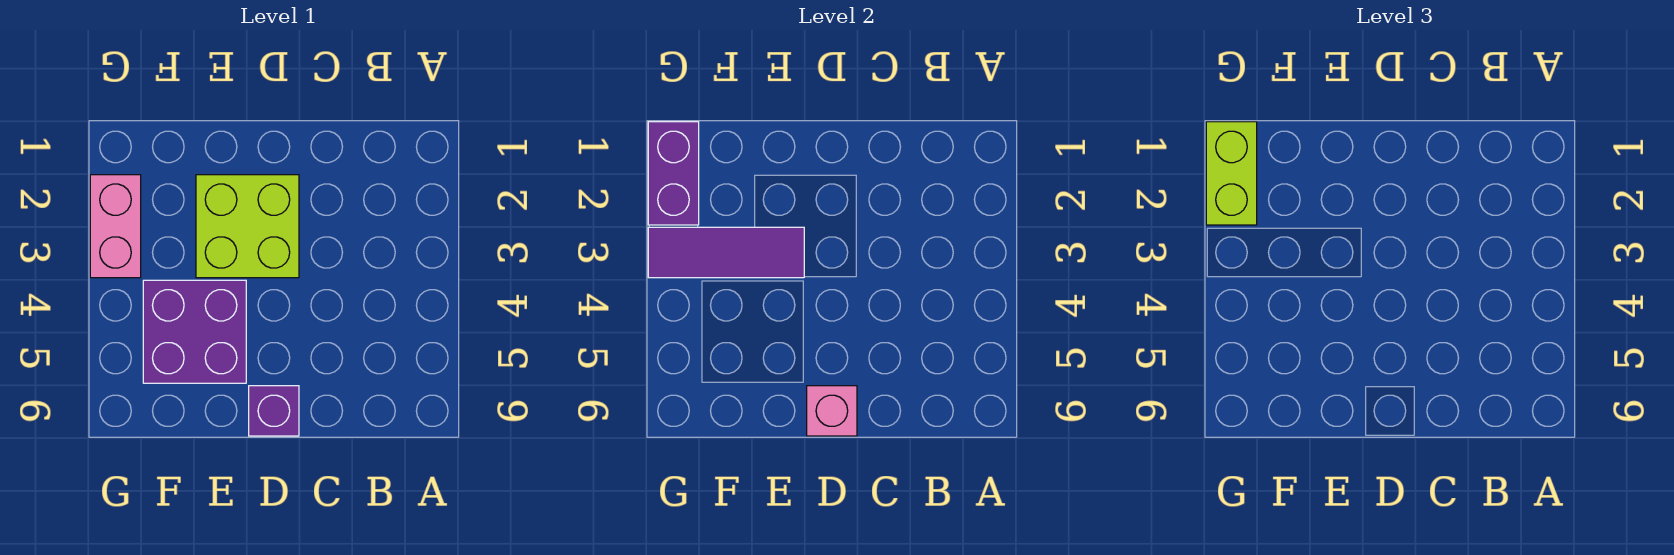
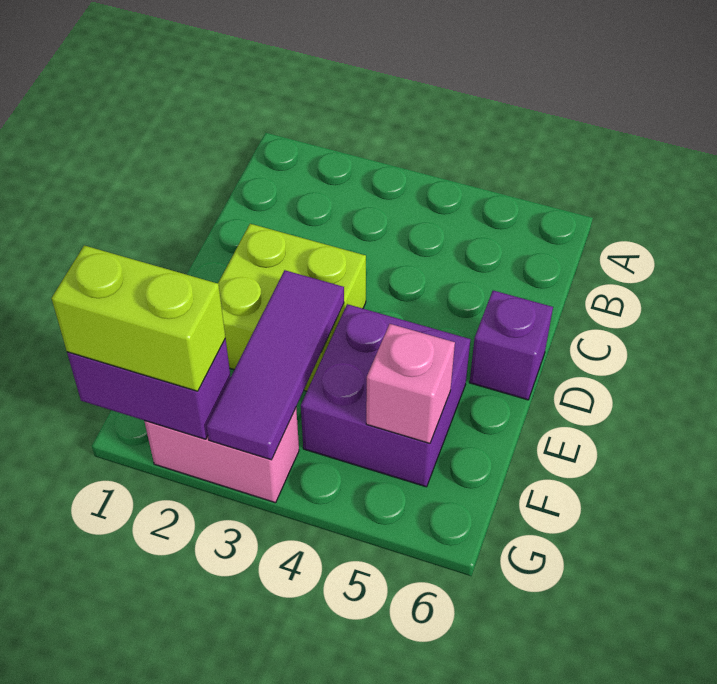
pink 1x1 brick [807,386,857,436] -> pink 1x1 brick moved to [366,324,455,443]

